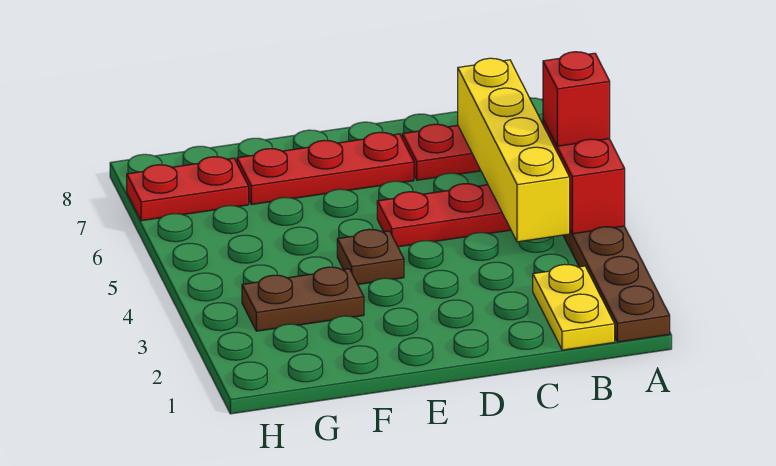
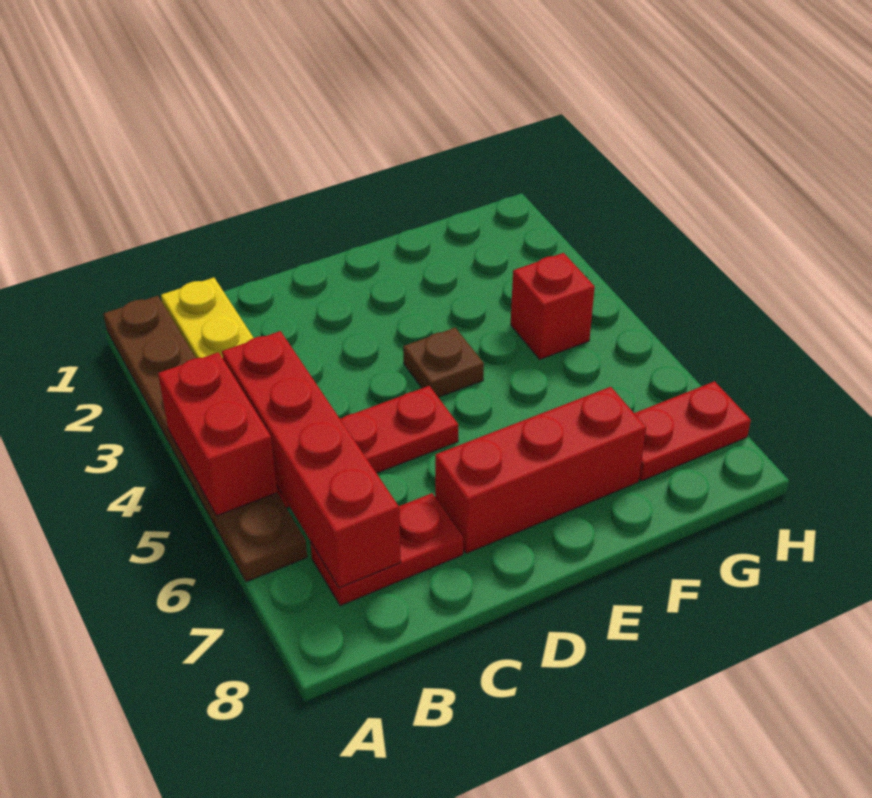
red 1x1 brick [543,52,610,146] -> red 1x1 brick moved to [511,253,595,359]
yellow 1x4 brick [458,58,570,242] -> red 1x4 brick [222,331,401,588]
red 1x3 plate [237,132,414,205] -> red 1x3 brick [435,387,646,554]
brown 1x2 plate [242,267,364,331] -> none

